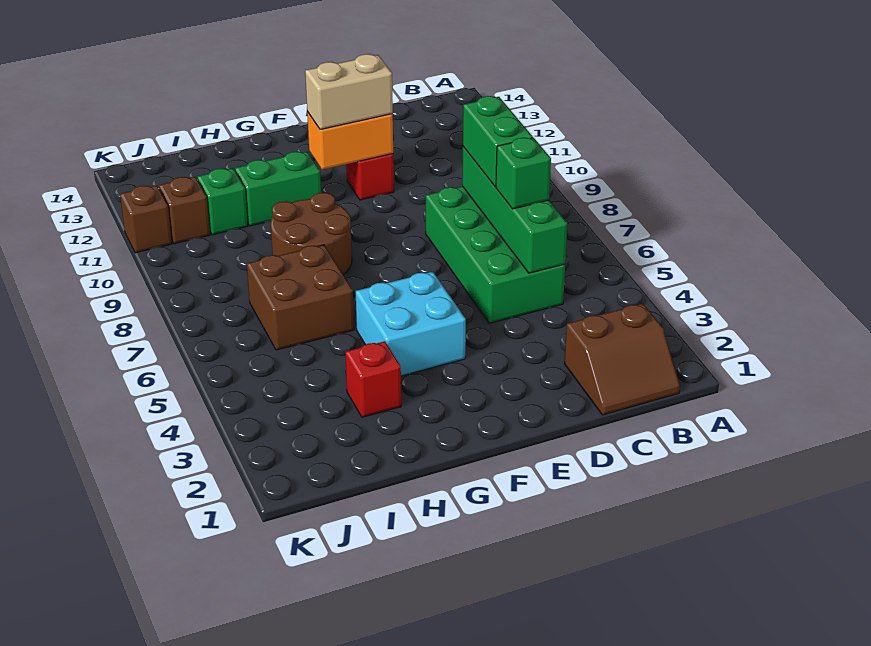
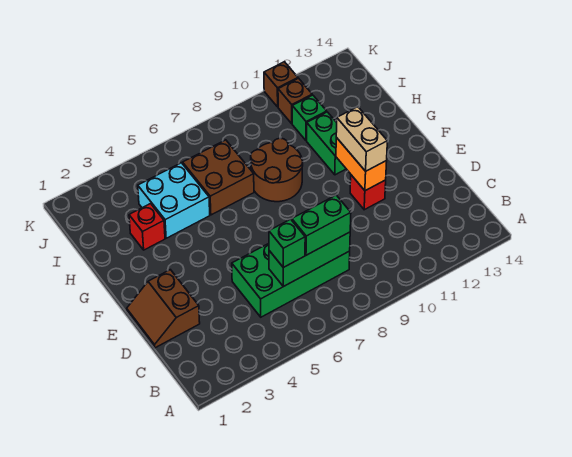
brown 2x2 slope [564,304,680,415] -> brown 2x2 slope moved to [127,270,200,348]
green 1x4 brick [462,147,567,273] -> green 1x3 brick [269,232,350,287]
cyan 2x2 brick [356,272,466,376] -> cyan 2x2 brick moved to [138,163,210,238]

